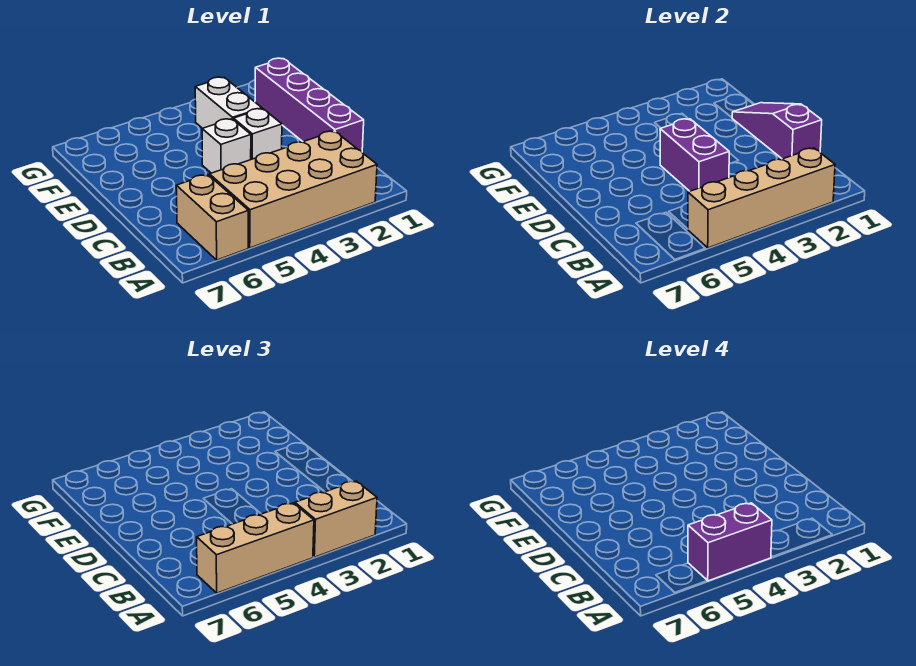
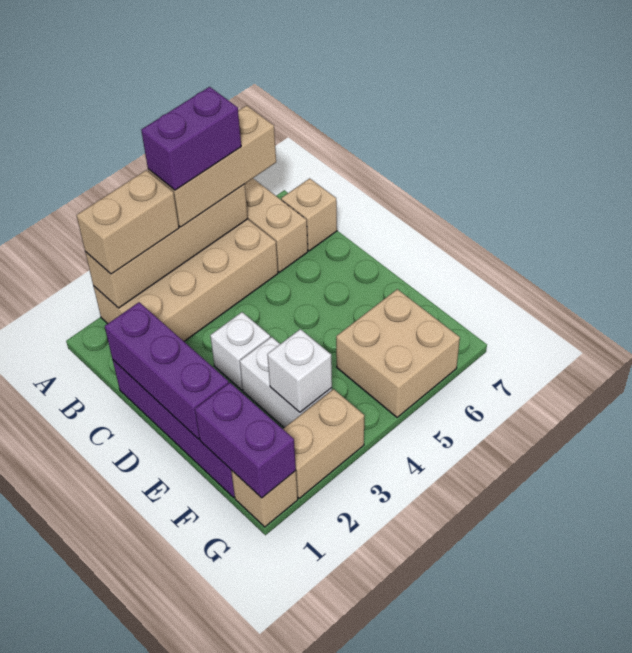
none -> tan 1x1 brick [281,178,337,251]
purple 1x3 slope [732,103,822,159] -> purple 1x3 brick [105,302,229,439]
purple 1x2 brick [660,119,729,191] -> purple 1x2 brick moved to [195,382,296,498]
white 1x1 brick [202,119,251,173] -> white 1x1 brick moved to [267,329,332,412]
none -> tan 2x2 brick [336,289,460,417]
none -> tan 1x1 brick [231,470,298,527]
none -> tan 1x2 brick [283,389,364,498]

